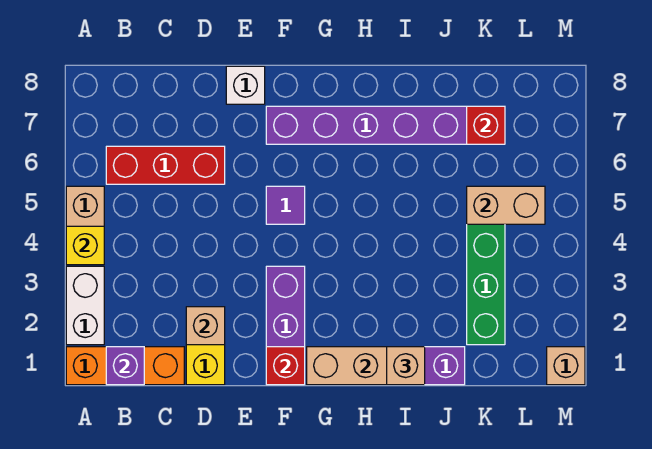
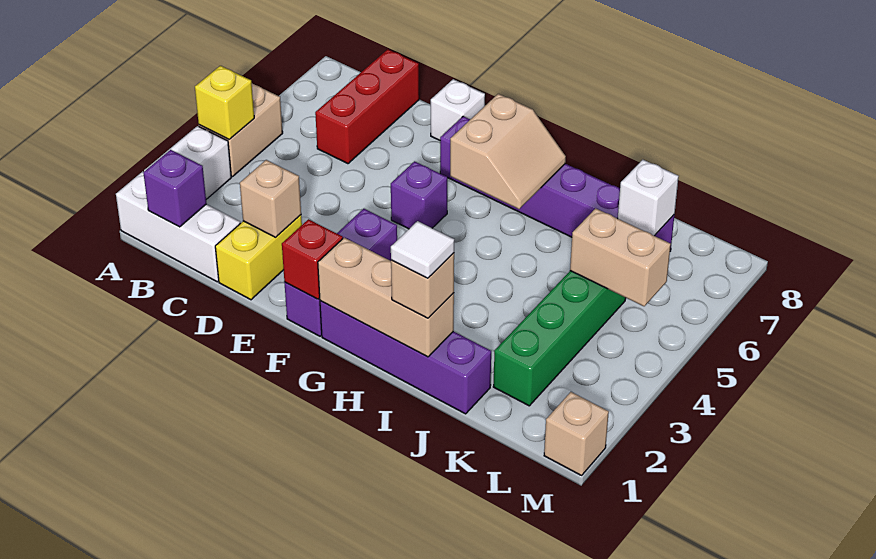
orange 1x3 brick [66,347,184,385] -> white 1x3 brick [116,171,240,282]
red 1x3 brick [106,146,225,184] -> red 1x3 brick turned to [315,49,419,164]
purple 1x1 tile [266,186,305,224] -> purple 1x1 brick [391,161,447,229]
none -> tan 2x2 slope [450,94,566,209]
none -> white 1x1 tile [391,221,454,278]
red 1x1 brick [467,106,505,144] -> white 1x1 brick [618,160,679,236]

